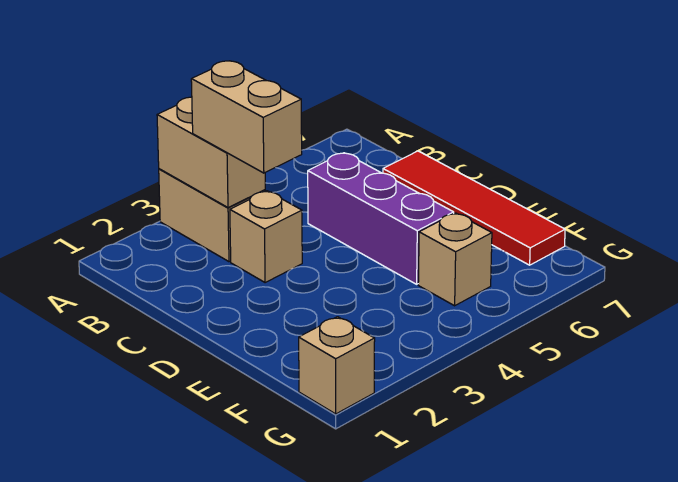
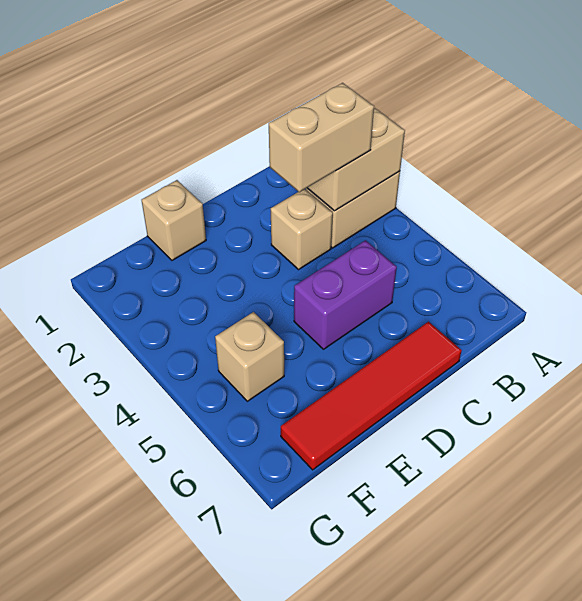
purple 1x3 brick [308,153,454,284] -> purple 1x2 brick [294,240,397,349]
tan 1x1 brick [299,317,375,414] -> tan 1x1 brick moved to [142,180,206,260]

